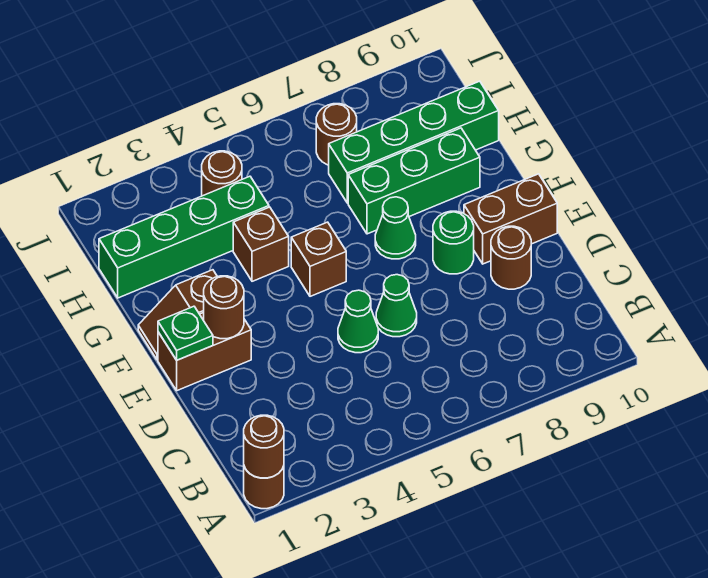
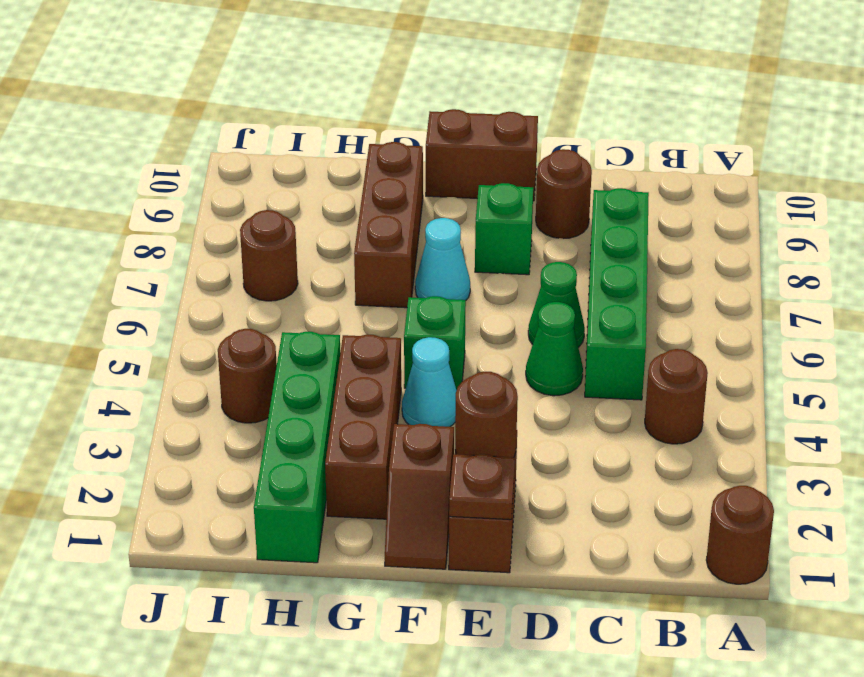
brown 1x1 round brick [244,415,284,478] -> brown 1x1 round brick moved to [645,349,708,444]
green 1x1 plate [158,306,213,360] -> brown 1x1 plate [449,454,515,520]
green 1x1 round brick [433,211,474,274] -> green 1x1 brick [475,183,533,275]
brown 1x2 brick [464,174,557,264] -> brown 1x2 brick turned to [426,109,538,201]
none -> cyan 1x1 cone [402,337,457,427]
brown 1x1 brick [291,222,346,296] -> green 1x1 brick [404,296,466,390]
green 1x1 cone [375,197,416,259] -> cyan 1x1 cone [415,218,470,300]
brown 1x1 brick [233,207,289,281] -> brown 1x3 brick [325,334,401,519]
green 1x3 brick [348,128,480,234] -> brown 1x3 brick [354,142,423,308]
green 1x4 brick [329,81,499,203] -> green 1x4 brick moved to [585,188,649,400]

